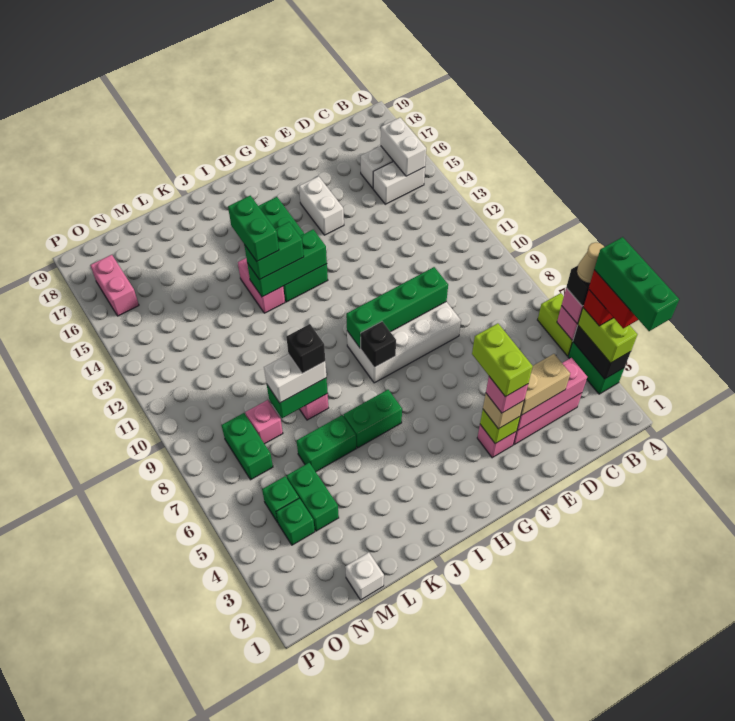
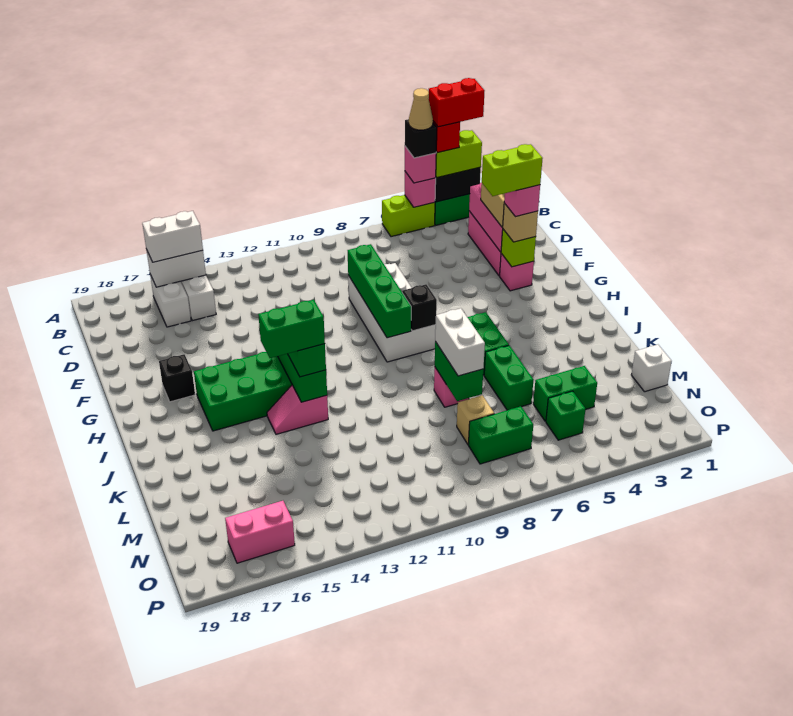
green 1x3 brick [594,237,679,331] -> none
white 1x2 brick [299,176,344,235] -> white 1x2 brick moved to [142,211,203,262]
pink 1x2 brick [238,258,285,313] -> pink 1x2 slope [267,385,328,434]
black 1x1 brick [286,324,325,373] -> black 1x1 brick moved to [159,354,195,402]
pink 1x1 brick [245,400,283,444] -> tan 1x1 brick [457,395,494,444]
green 1x1 brick [276,498,315,545] -> none

